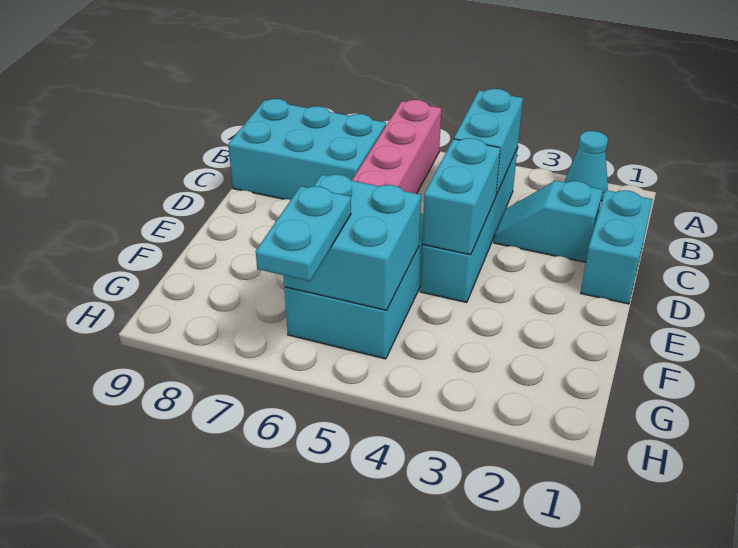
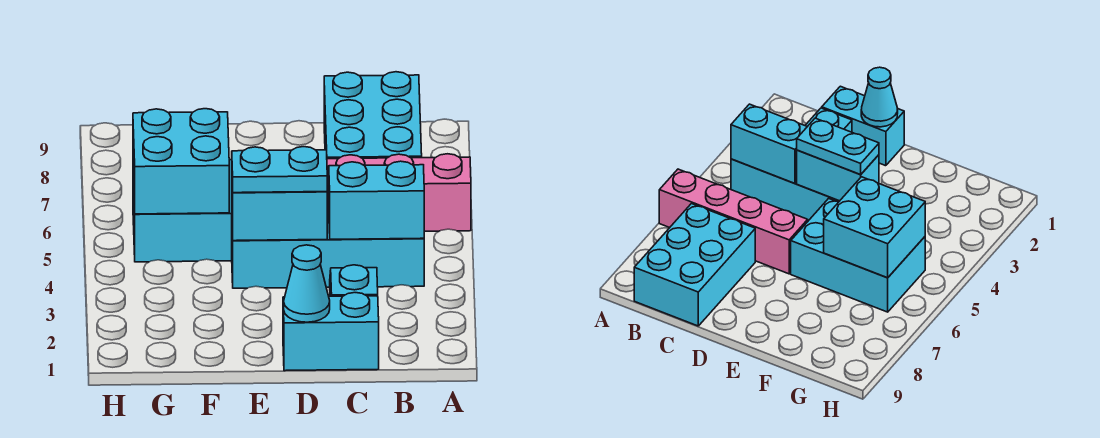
cyan 1x1 cone [565,131,608,201] -> cyan 1x1 cone moved to [284,245,330,322]
cyan 1x2 plate [256,186,351,281] -> cyan 1x2 plate moved to [232,147,327,193]

